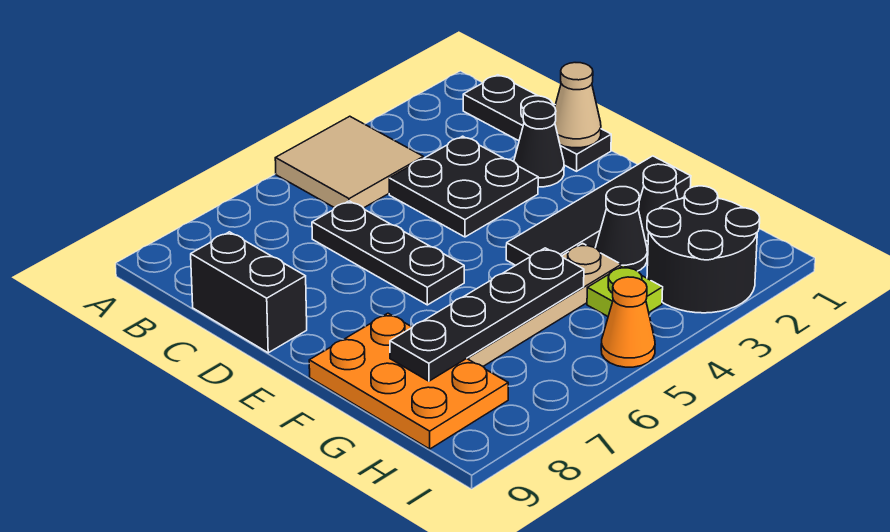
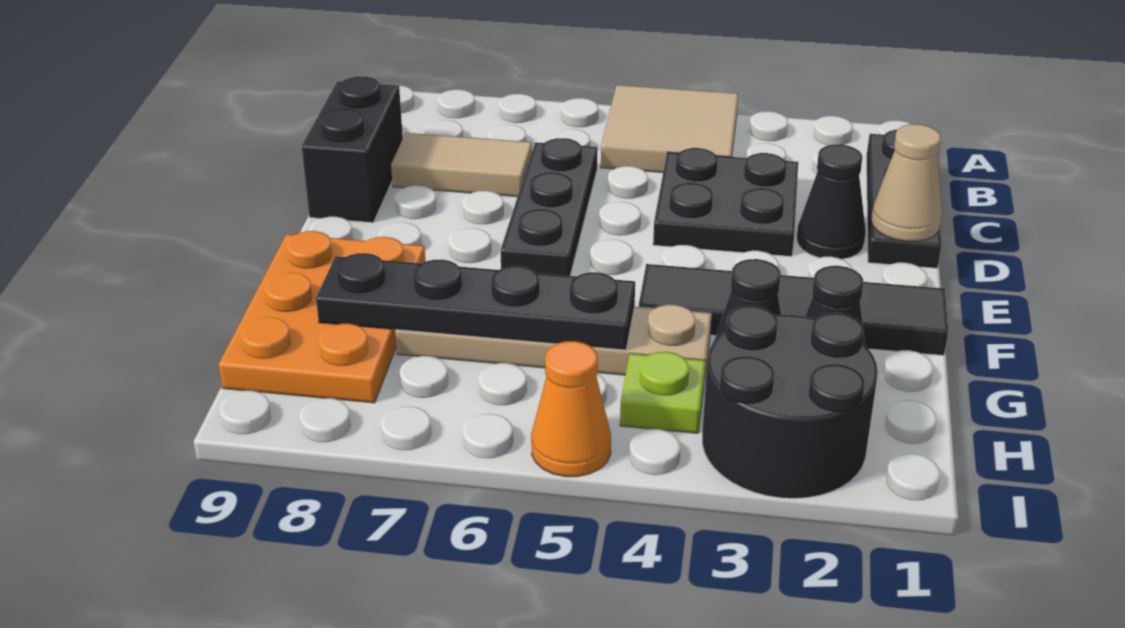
none -> tan 1x2 tile [391,133,532,197]

